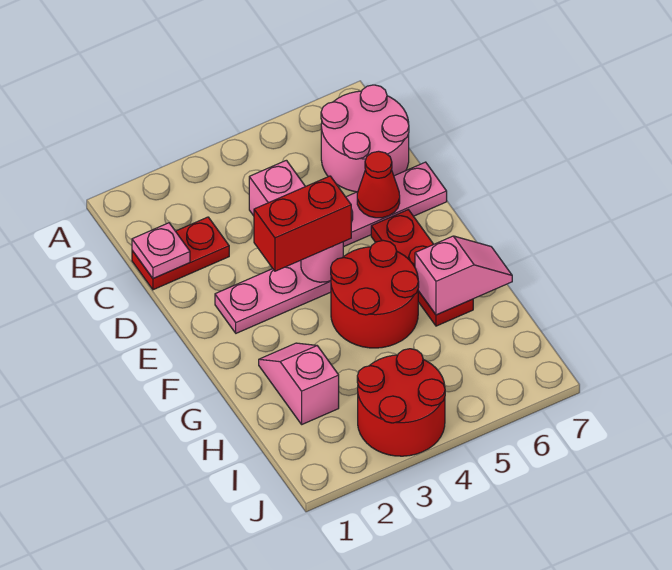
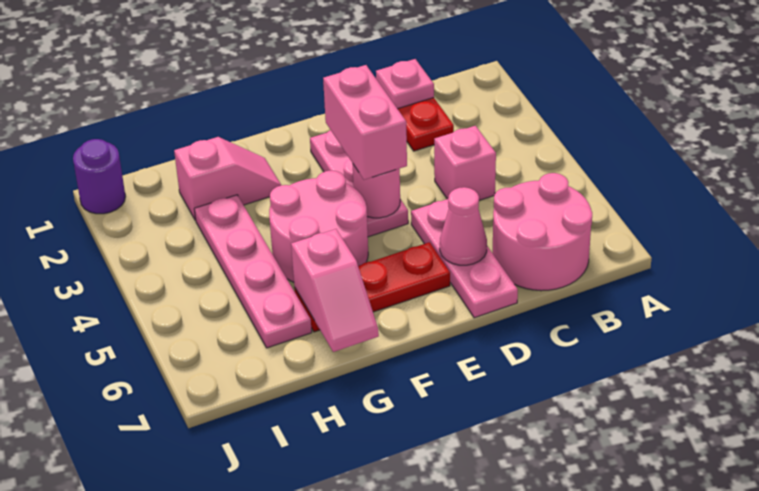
red 1x1 cone [357,151,400,218] -> pink 1x1 cone [440,187,487,265]
red 1x2 brick [254,176,351,271] -> pink 1x2 brick [323,65,407,180]
red 2x2 round brick [331,240,419,348] -> pink 2x2 round brick [269,171,368,282]
none -> pink 1x4 plate [194,195,312,348]
red 2x2 round brick [357,349,445,456] -> none
none -> purple 1x1 round brick [73,139,125,214]

